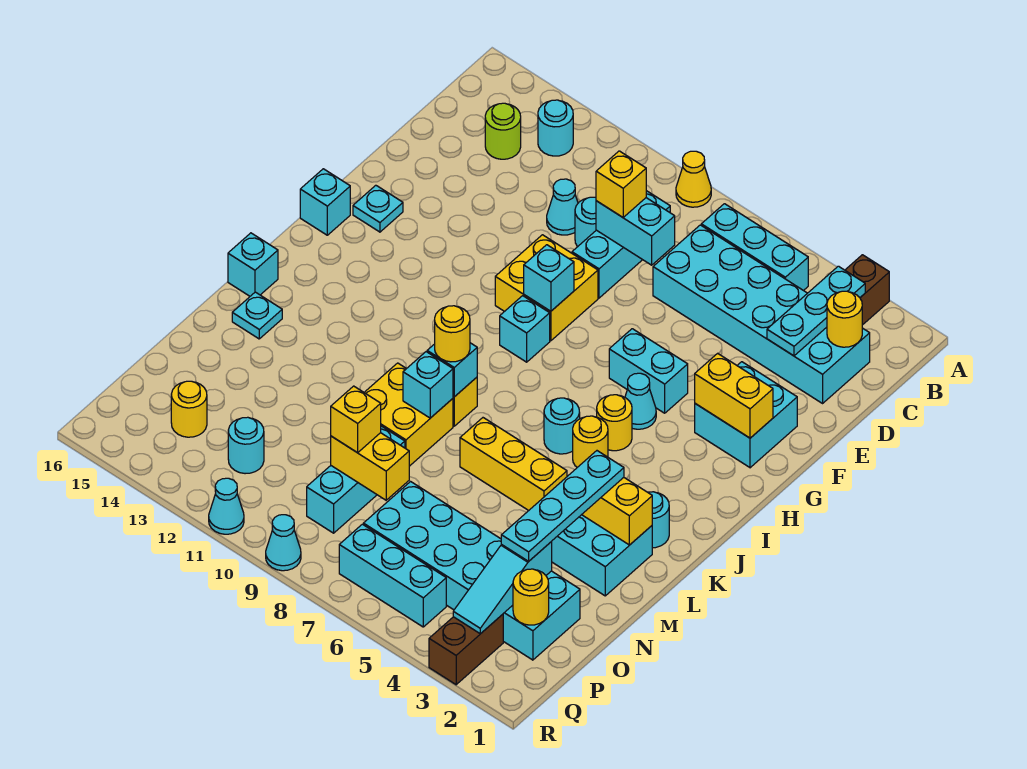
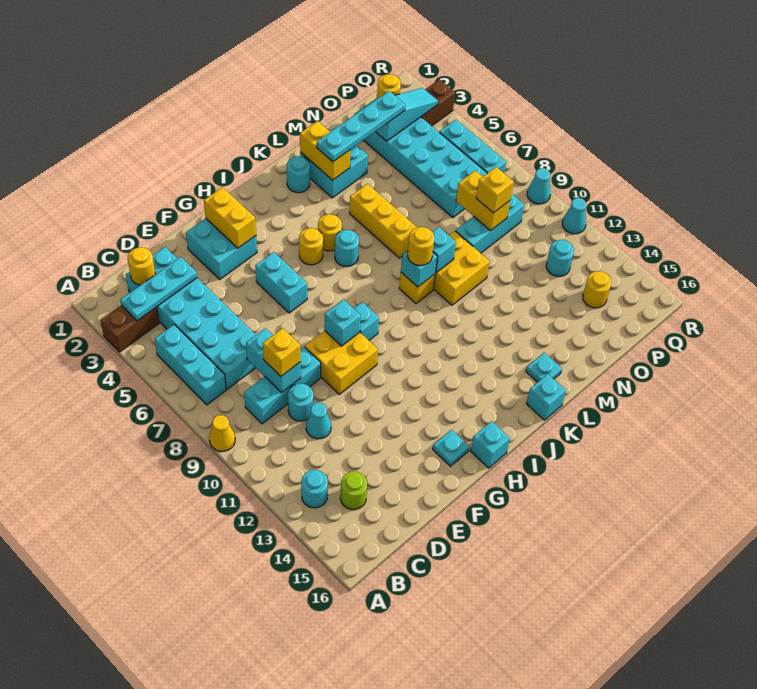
cyan 1x1 cone [625,373,656,429] -> none

